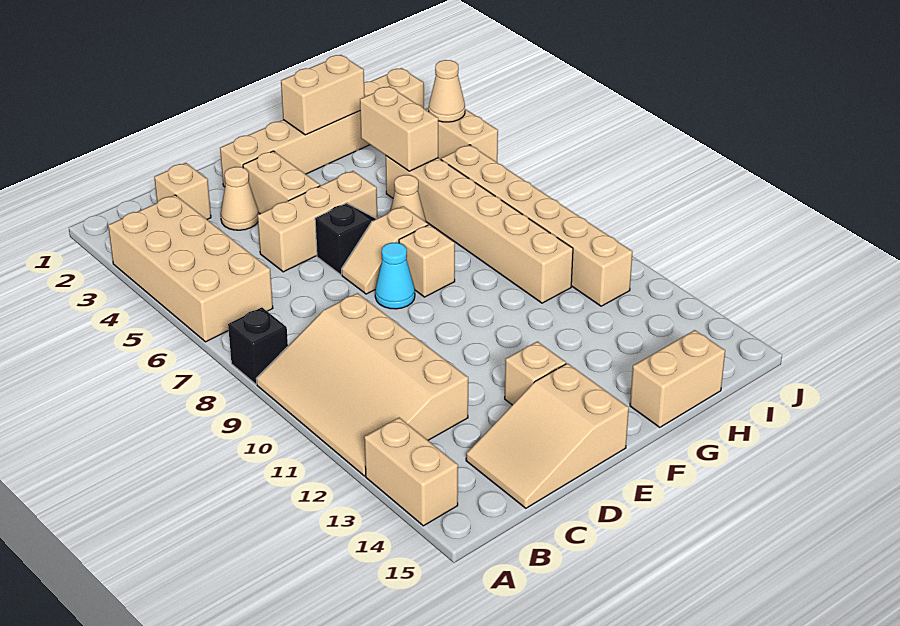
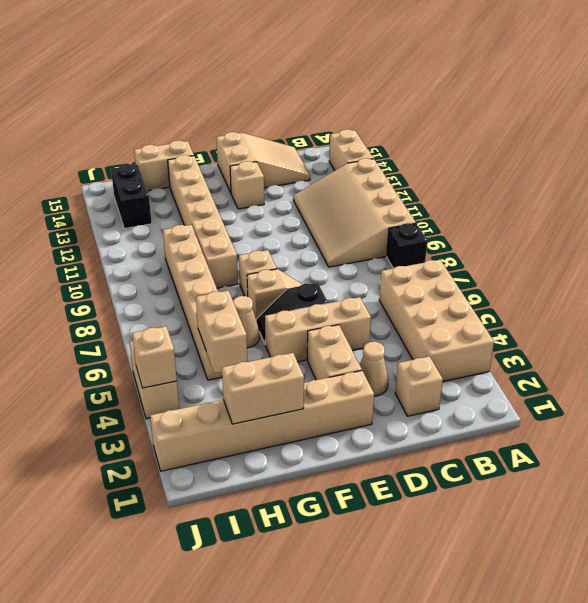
tan 3x4 slope [256,293,468,476] -> tan 3x4 slope turned to [293,158,416,267]
cyan 1x1 cone [375,243,415,309] -> none
tan 1x6 brick [441,145,632,306] -> tan 1x6 brick moved to [168,155,238,288]
none -> black 1x2 brick [111,164,152,229]
tan 1x1 cone [429,60,465,122] -> tan 1x1 brick [132,326,177,388]

